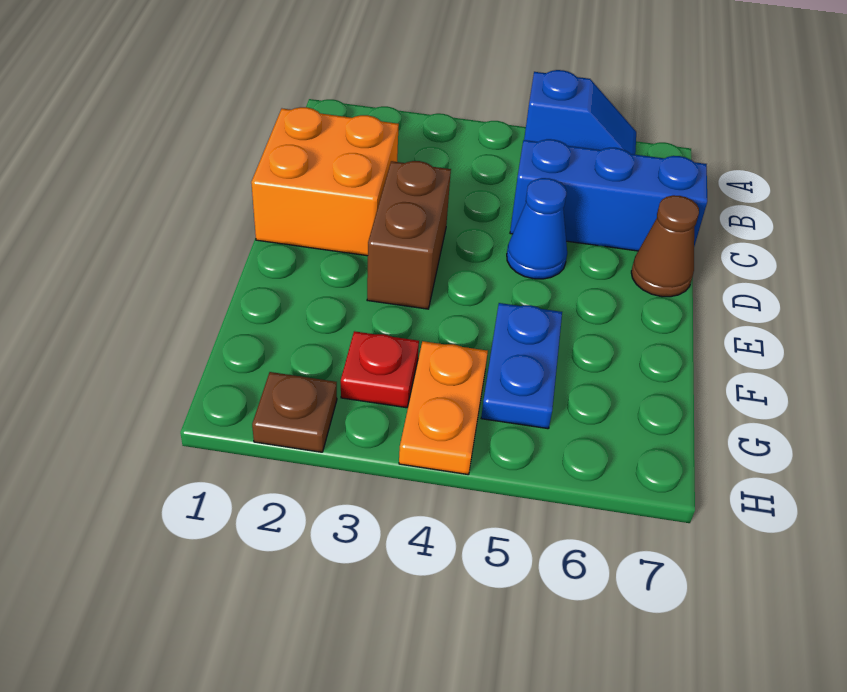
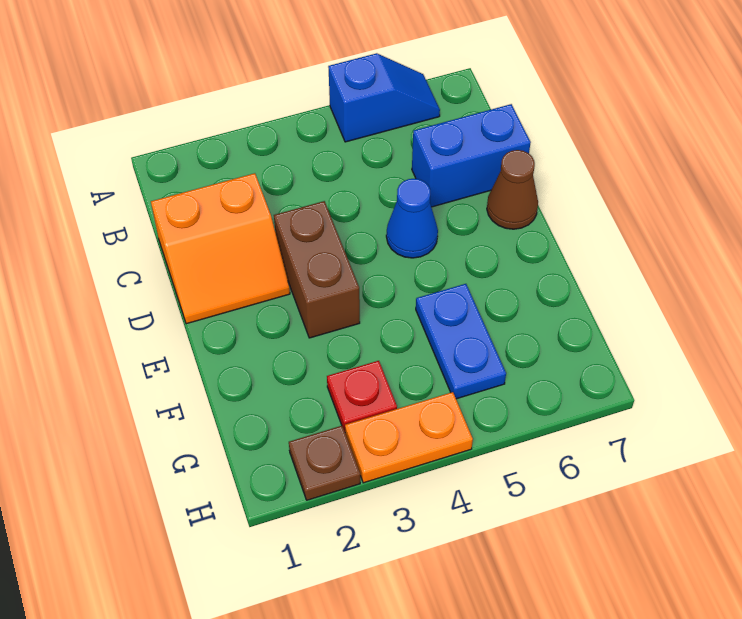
orange 2x2 brick [251,107,399,256] -> orange 2x2 slope [151,173,290,324]
blue 1x3 brick [510,139,707,251] -> blue 1x2 brick [412,104,531,207]
orange 1x2 plate [399,341,488,475] -> orange 1x2 plate turned to [345,392,473,483]

